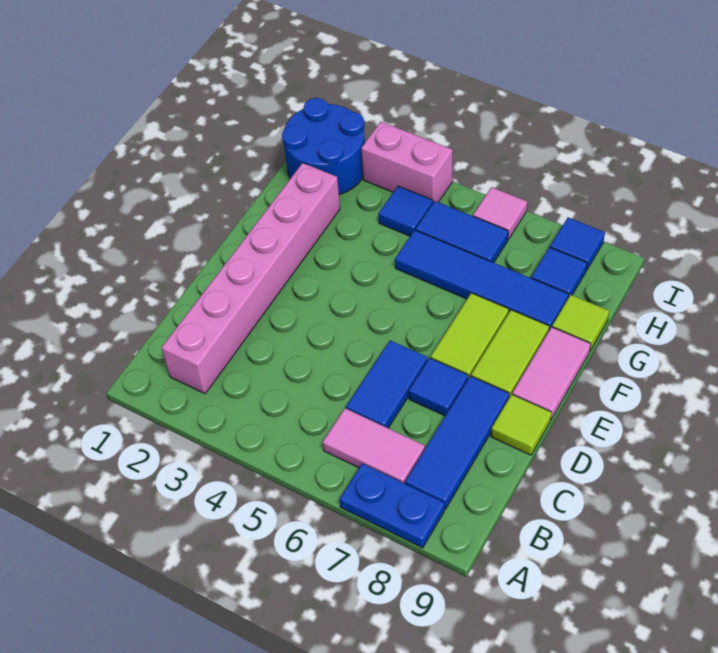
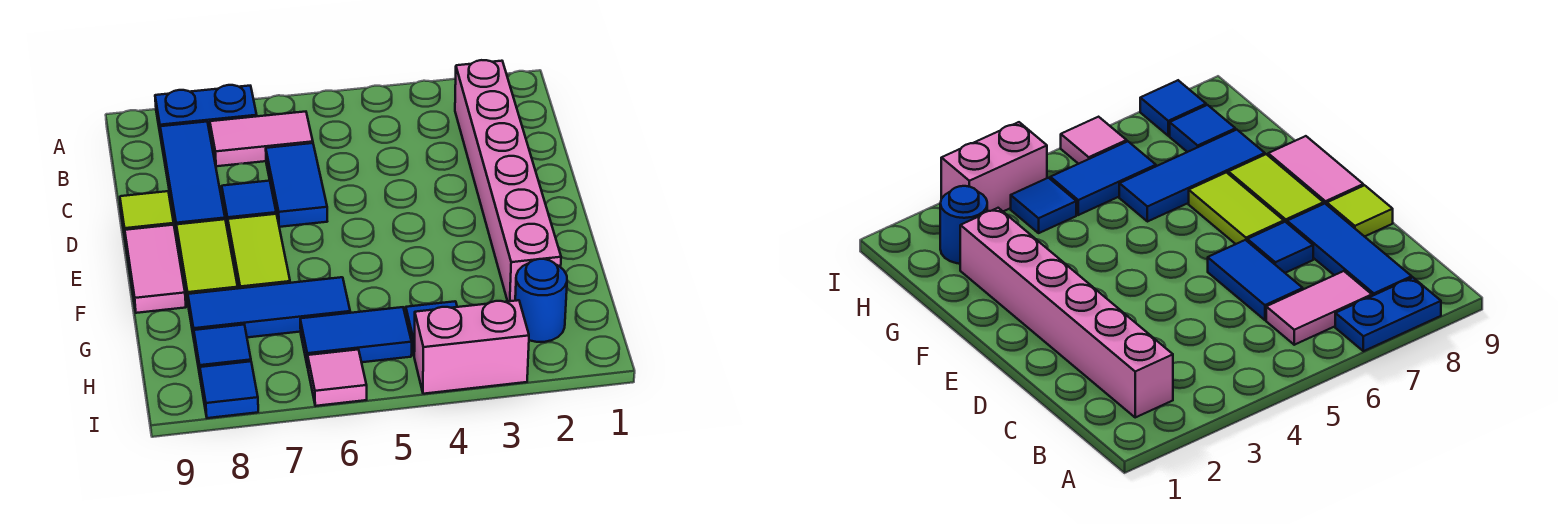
blue 1x4 tile [395,230,568,330] -> blue 1x3 tile [188,277,350,338]
lime 1x1 tile [552,295,609,351] -> none
blue 2x2 round brick [282,98,365,195] -> blue 1x1 round brick [515,259,567,342]

